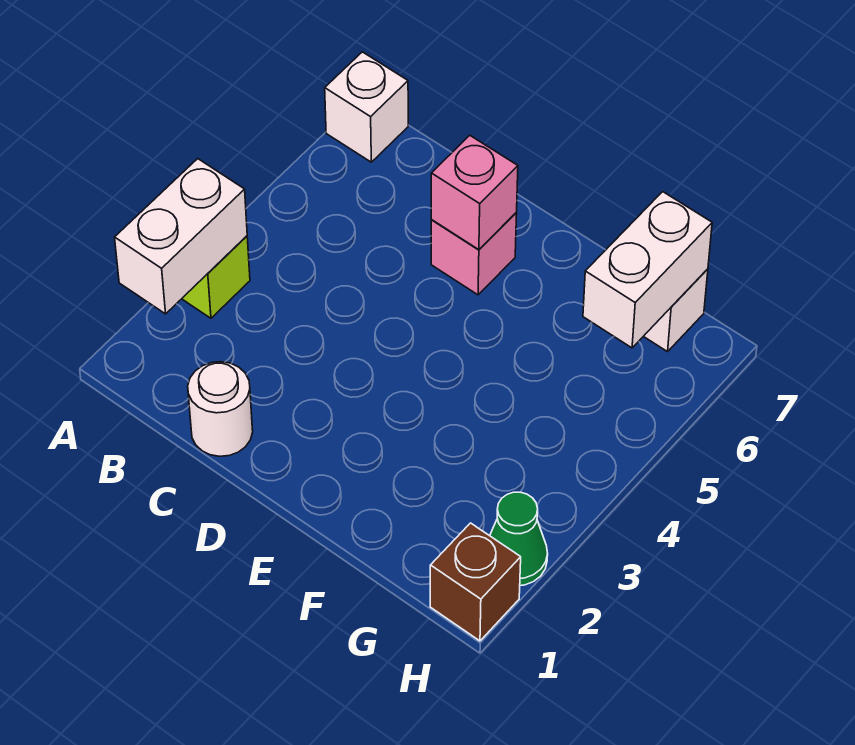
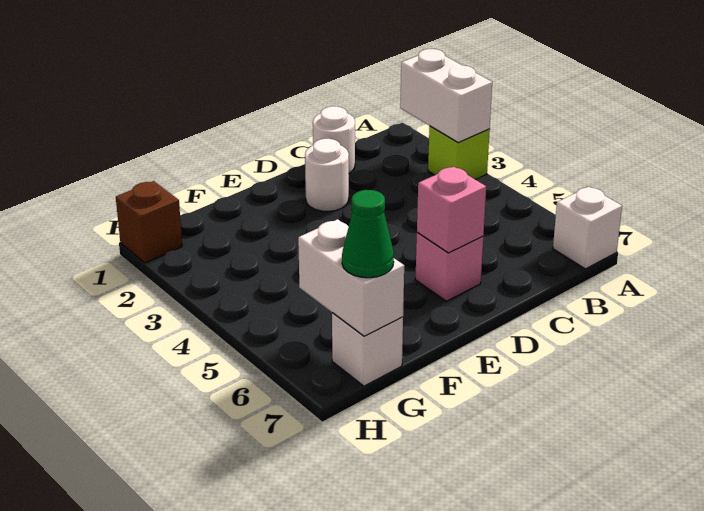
none -> white 1x1 round brick [305,139,349,211]
green 1x1 cone [490,492,548,586] -> green 1x1 cone moved to [342,190,394,278]

